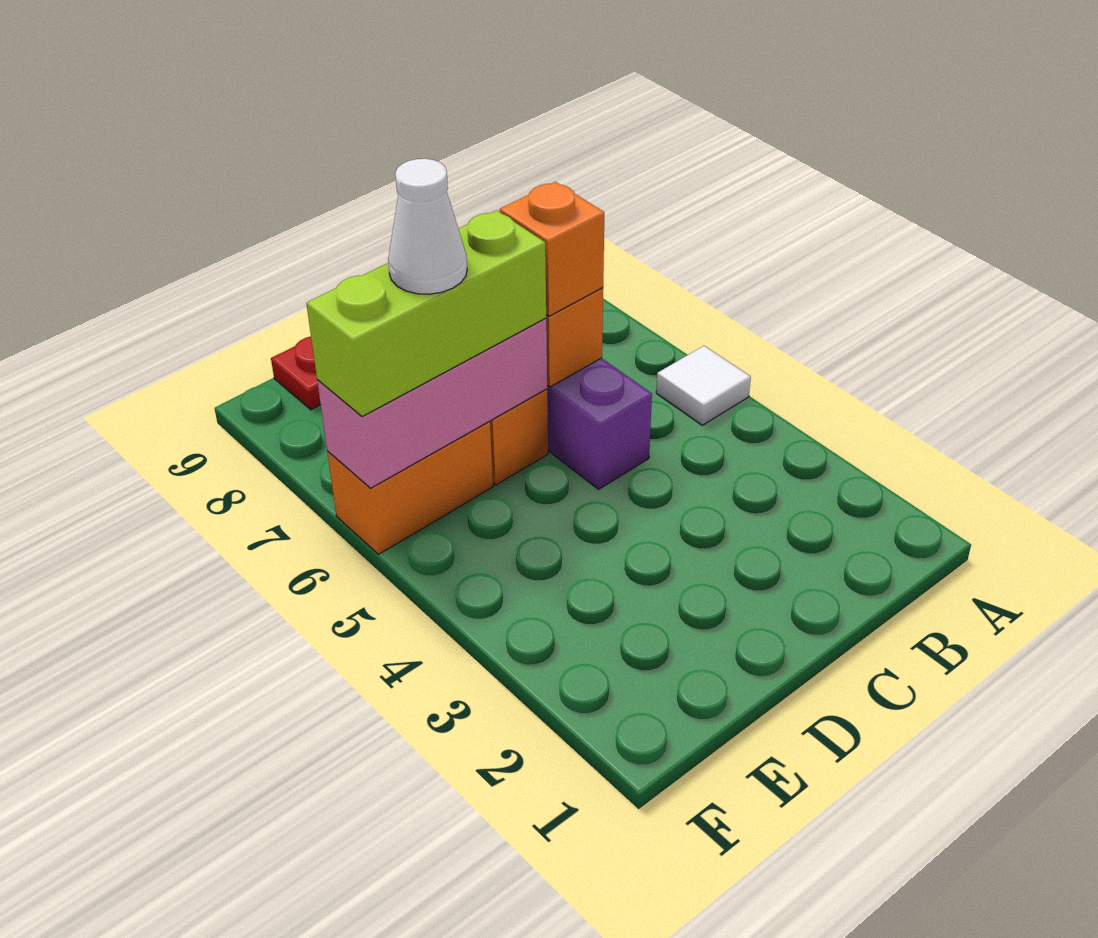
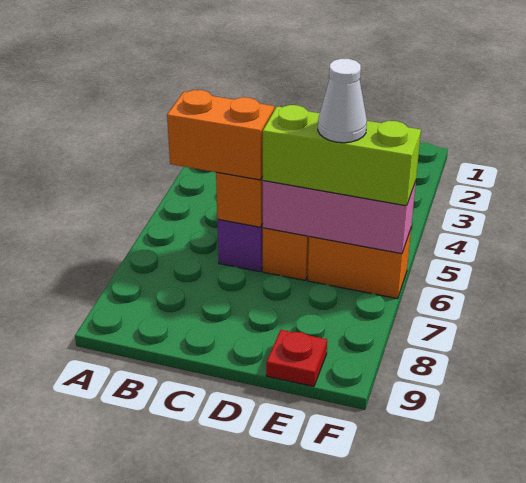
white 1x1 tile [656,346,751,425] -> none
orange 1x1 brick [500,182,604,316] -> orange 1x2 brick [167,90,274,180]

